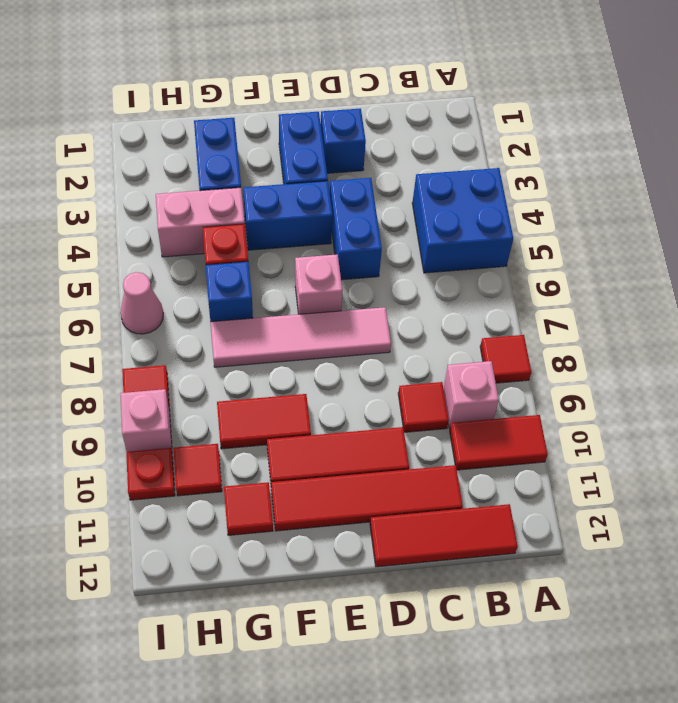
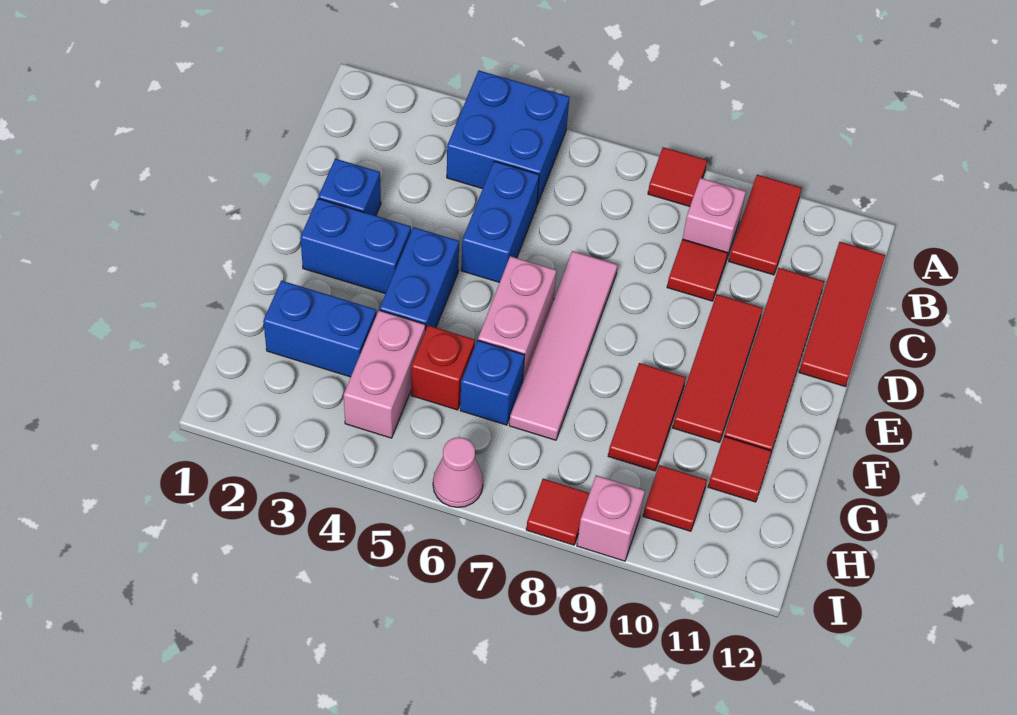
blue 1x2 brick [330,178,382,280] -> blue 1x2 brick turned to [461,161,539,282]
pink 1x1 brick [295,255,343,314] -> pink 1x2 brick [478,256,556,382]
red 1x1 plate [126,448,175,500] -> none

